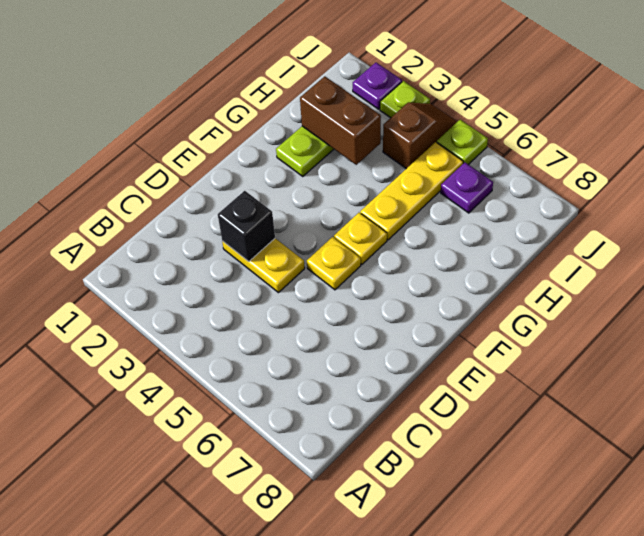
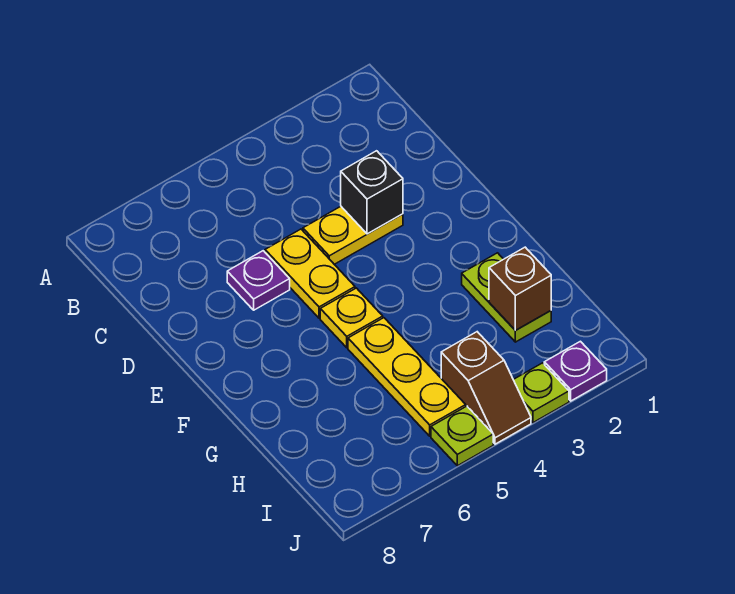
yellow 1x1 plate [307,237,361,290] -> yellow 1x2 plate [265,229,355,318]
brown 1x2 brick [300,76,381,165] -> brown 1x1 brick [489,247,551,331]
purple 1x1 plate [441,163,493,213] -> purple 1x1 plate moved to [227,251,290,310]

